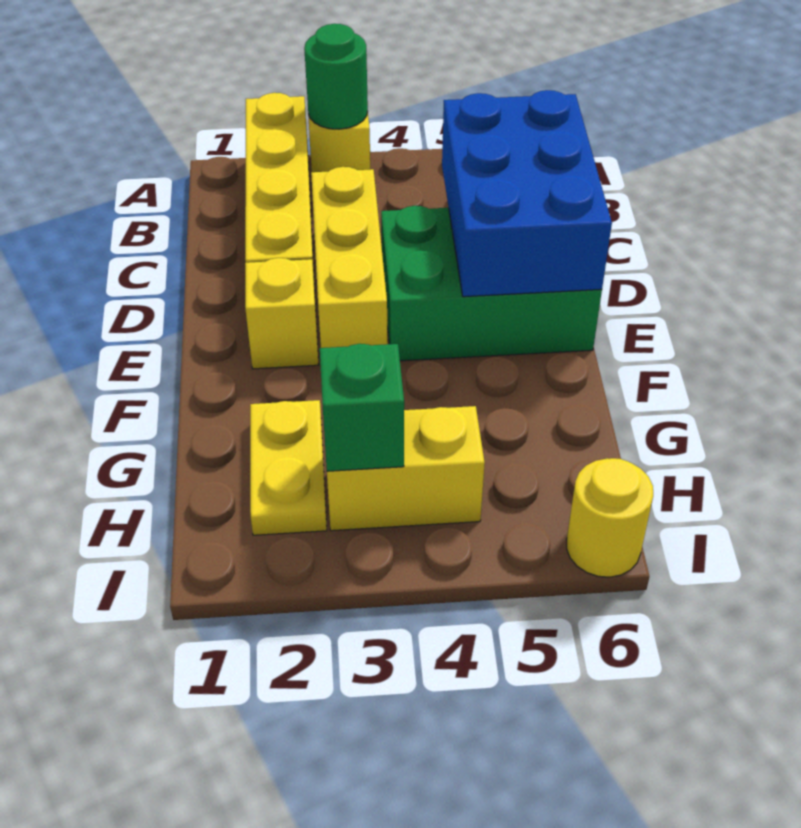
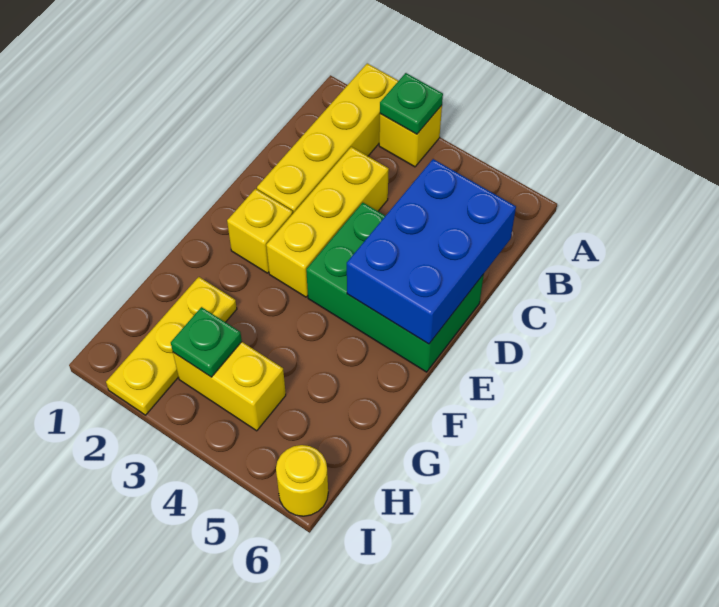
green 1x1 round brick [304,24,368,129] -> green 1x1 plate [380,73,443,134]
yellow 1x2 plate [250,400,327,535] -> yellow 1x3 plate [106,277,237,415]
green 1x1 brick [320,344,404,471] -> green 1x1 plate [171,307,242,377]

